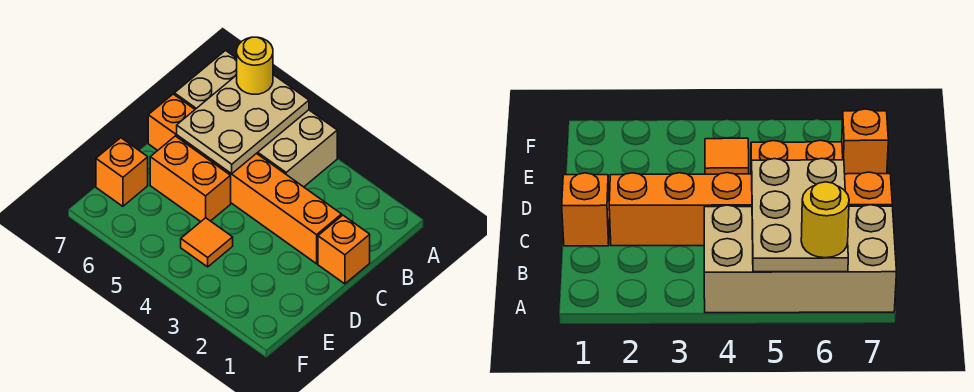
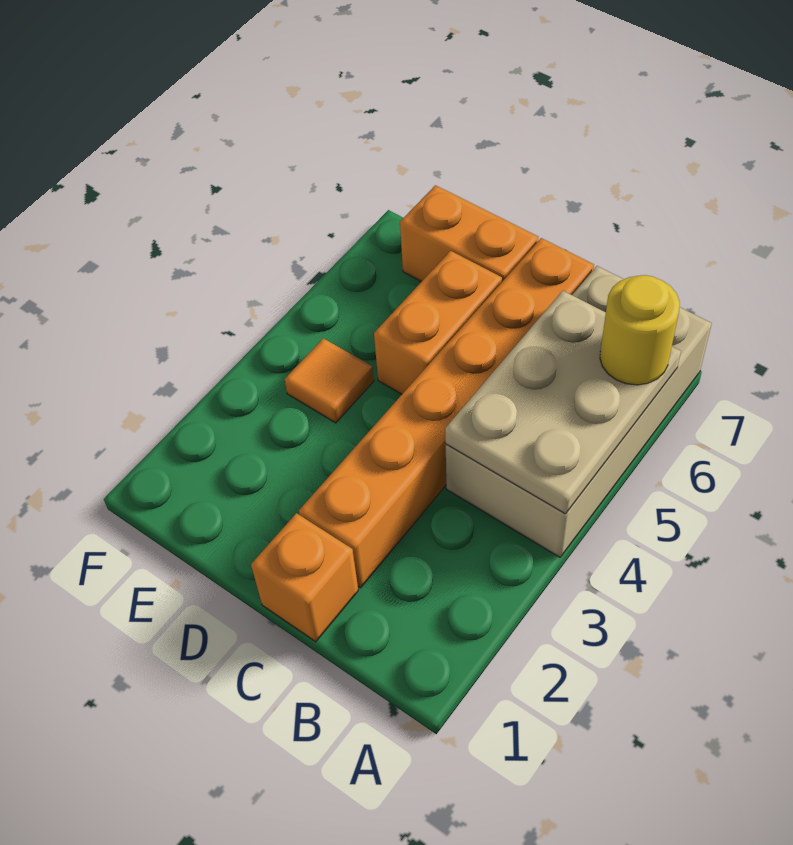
tan 2x3 plate [177,75,309,174] -> tan 2x3 plate turned to [445,291,681,514]
orange 1x1 brick [96,138,148,206] -> orange 1x2 brick [400,185,538,282]

